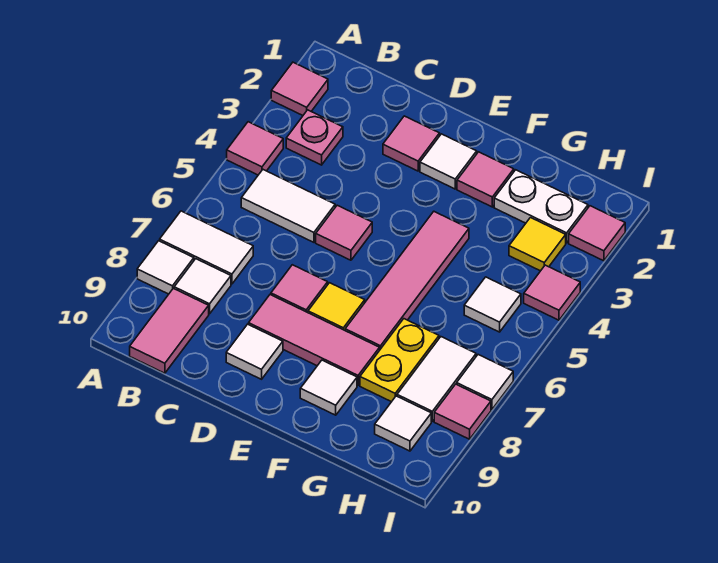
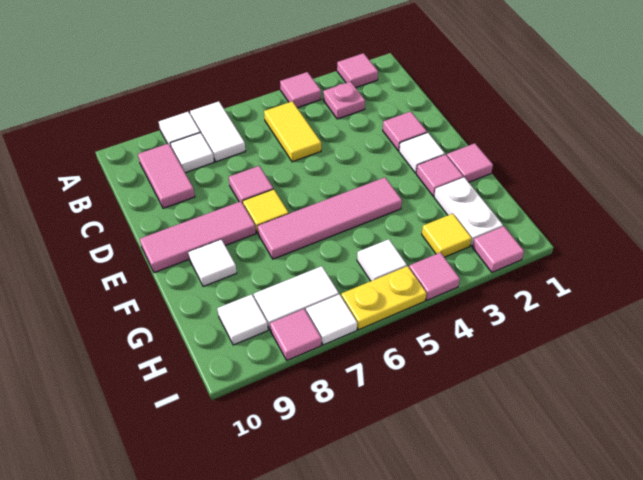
white 1x2 tile [241,170,335,242] -> yellow 1x2 tile [264,101,321,162]
pink 1x2 tile [130,288,209,373] -> pink 1x2 tile turned to [138,143,195,208]
pink 1x1 tile [316,205,372,260] -> pink 1x1 tile moved to [447,143,493,182]
pink 1x3 tile [249,295,380,385] -> pink 1x3 tile turned to [140,201,256,273]
white 1x1 tile [226,324,283,379] -> none
yellow 1x2 plate [360,319,439,402] -> yellow 1x2 plate moved to [341,266,426,330]

